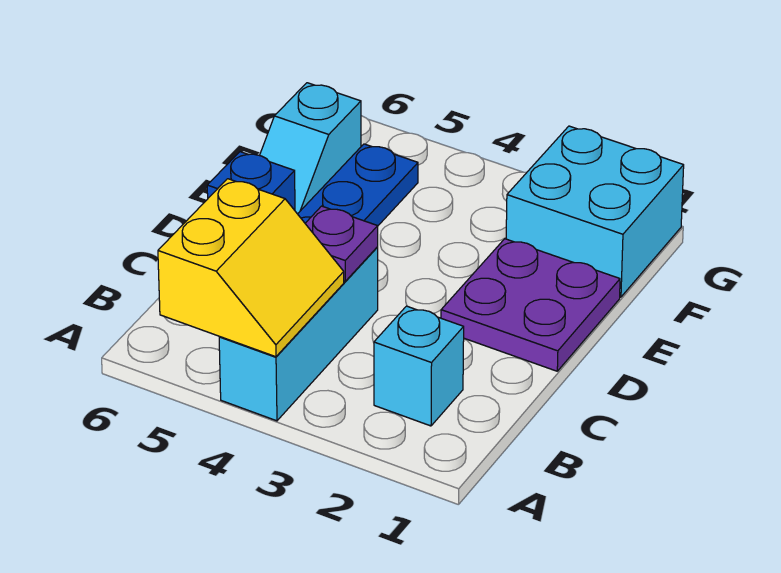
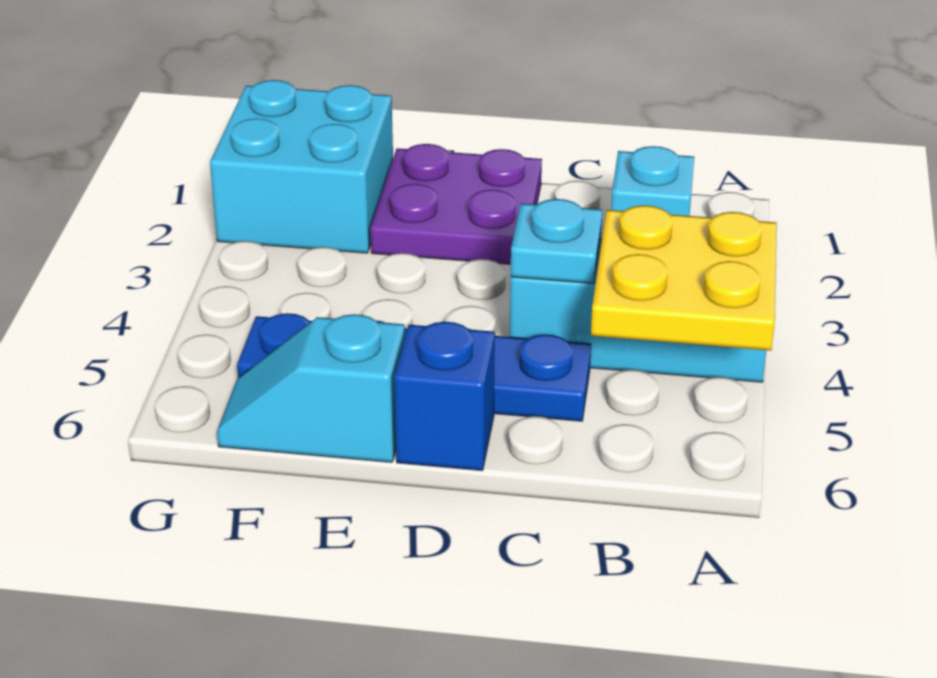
yellow 2x2 slope [158,179,344,357] -> yellow 2x2 plate [591,205,777,351]
purple 1x1 plate [305,206,378,281] -> cyan 1x1 plate [511,199,602,284]
cyan 1x2 slope [260,83,361,214] -> cyan 1x2 slope turned to [217,314,405,462]

